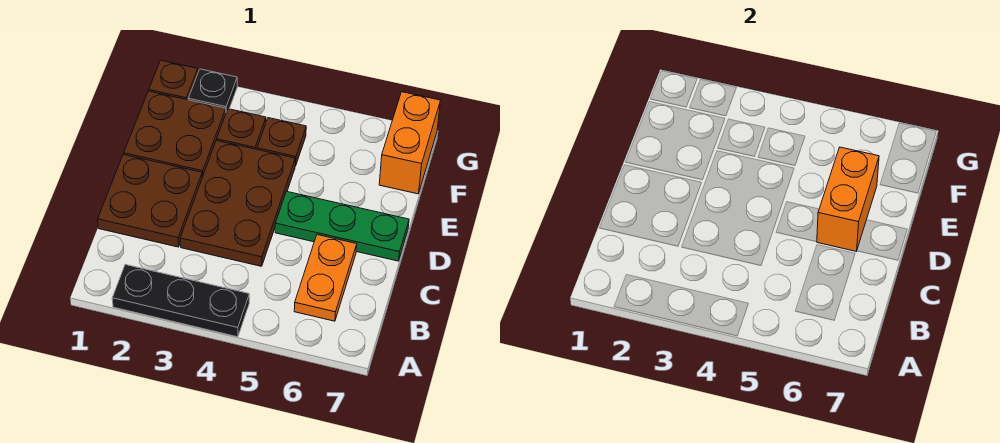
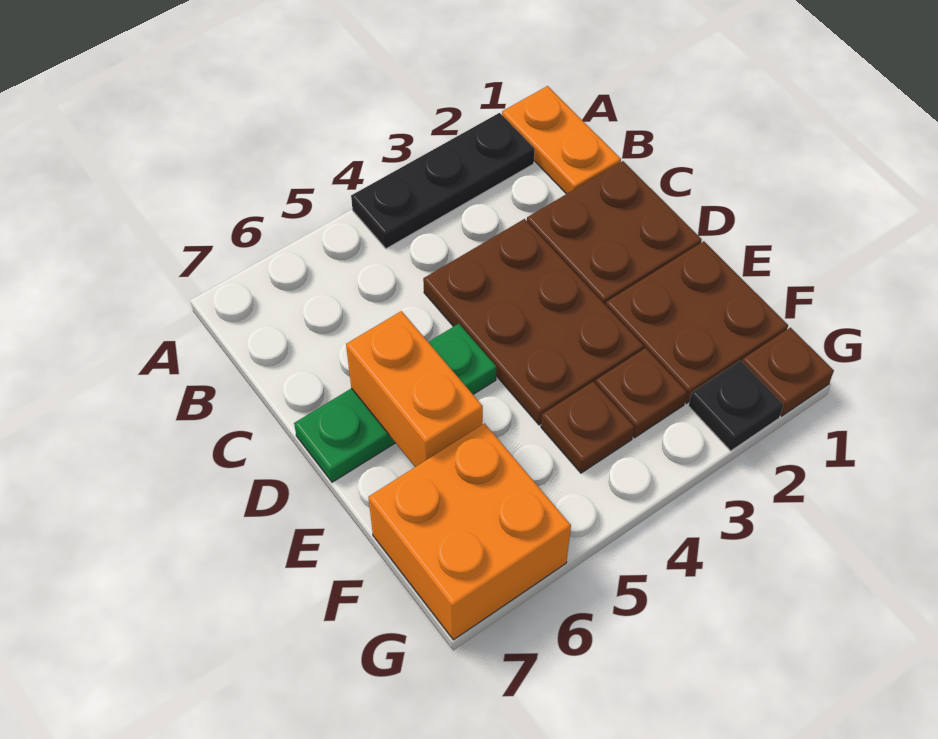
orange 1x2 plate [294,235,357,321] -> orange 1x2 plate moved to [502,86,621,194]
orange 1x2 brick [379,92,441,194] -> orange 2x2 brick [368,423,571,640]

